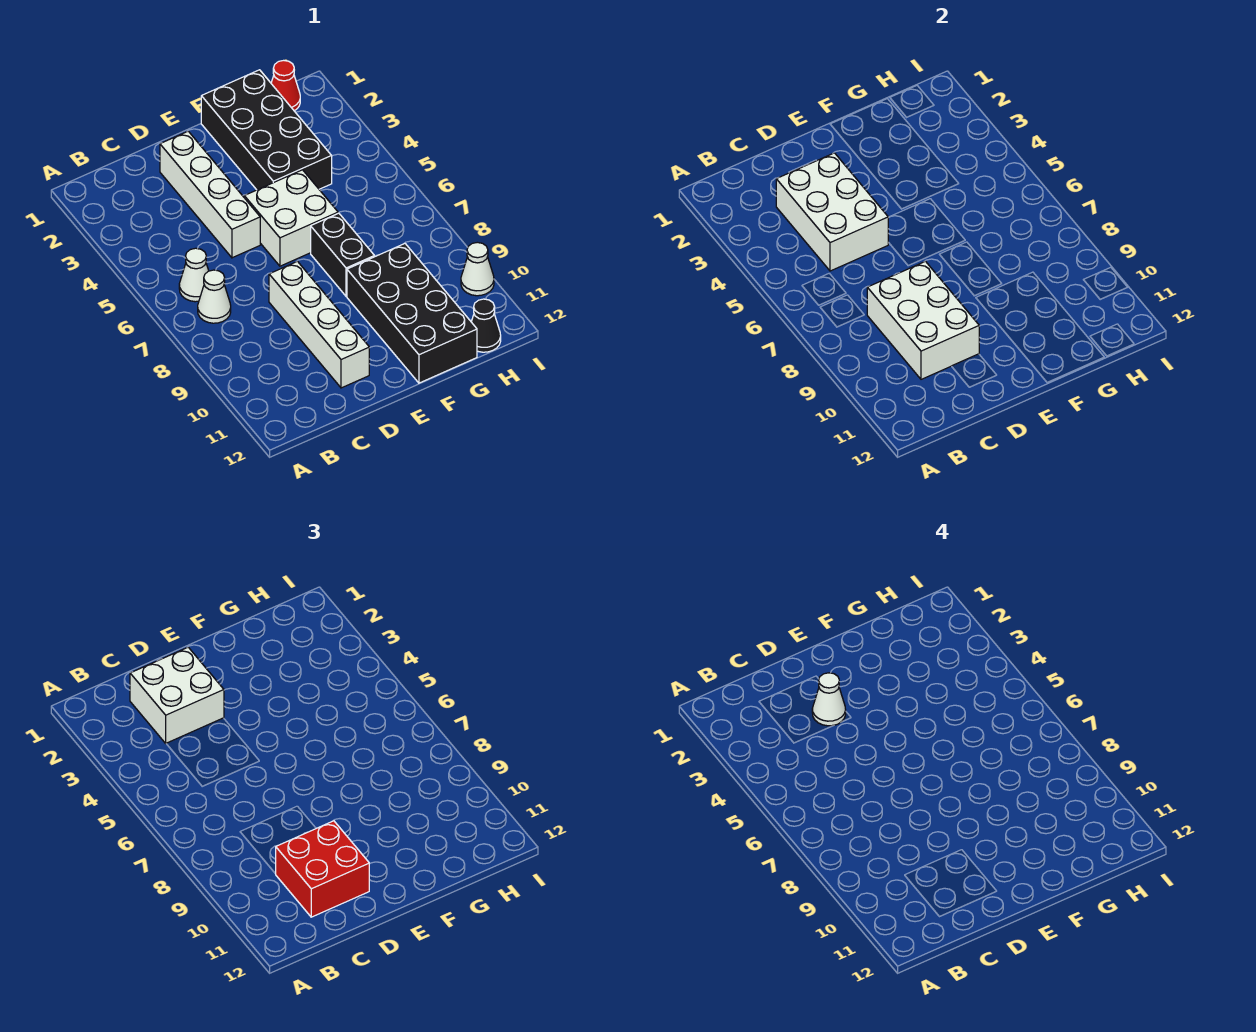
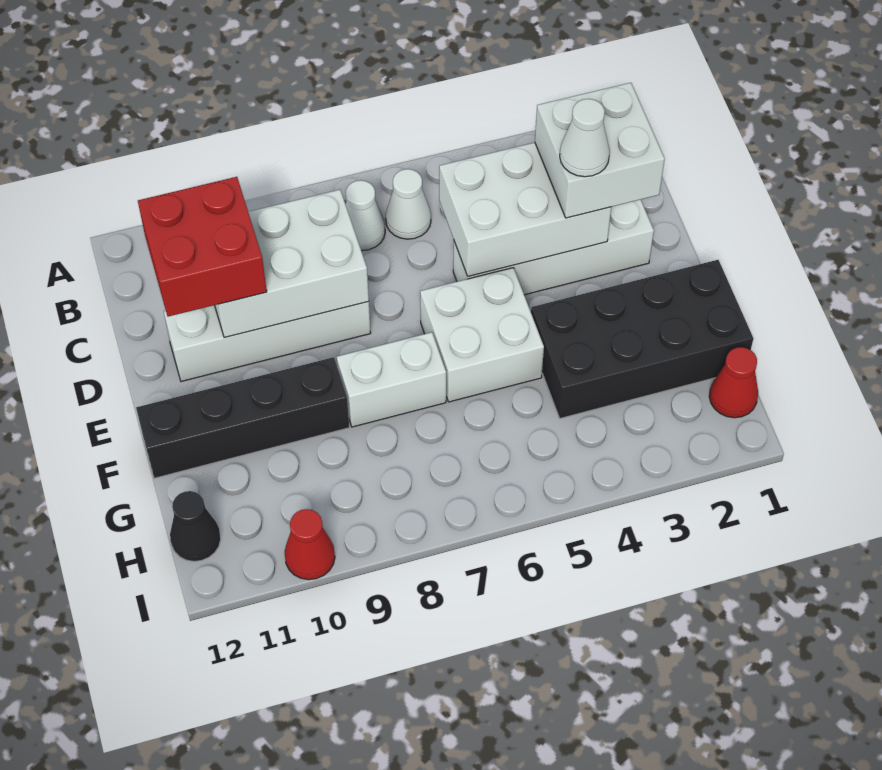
black 1x2 brick [311,213,374,296] -> white 1x2 brick [337,332,446,427]
black 2x4 brick [347,244,477,383] -> black 1x4 brick [136,357,349,478]
white 1x1 cone [461,242,494,296] -> red 1x1 cone [285,509,335,580]

